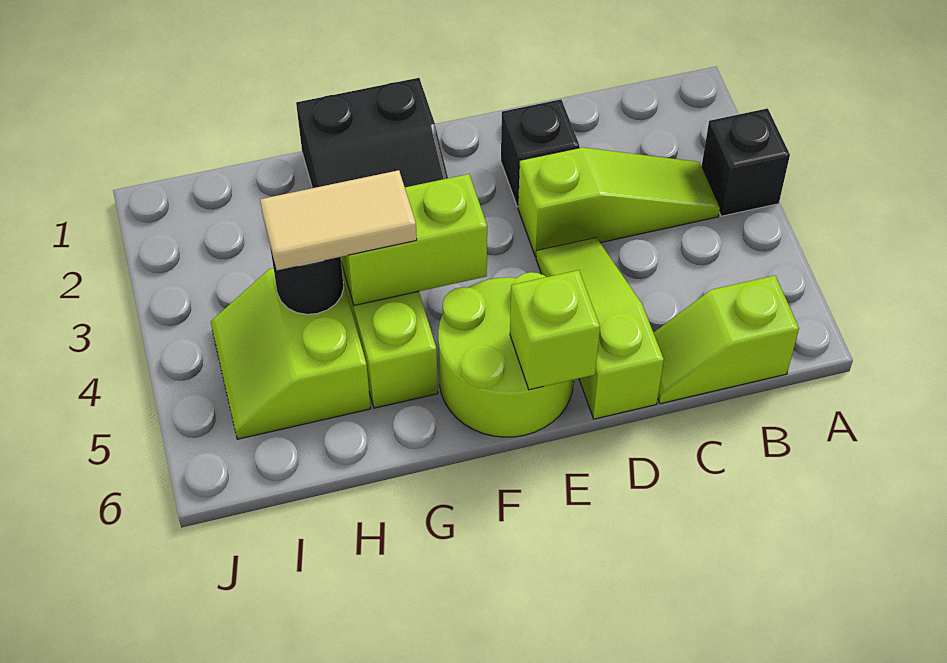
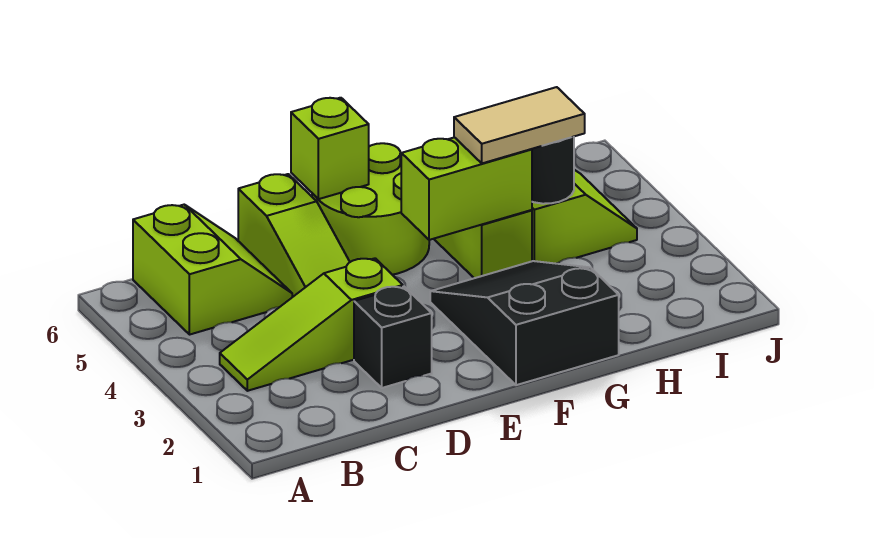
black 1x1 brick [701,108,790,216] -> none
lime 1x2 slope [654,276,799,404] -> lime 2x2 slope [133,205,292,335]

